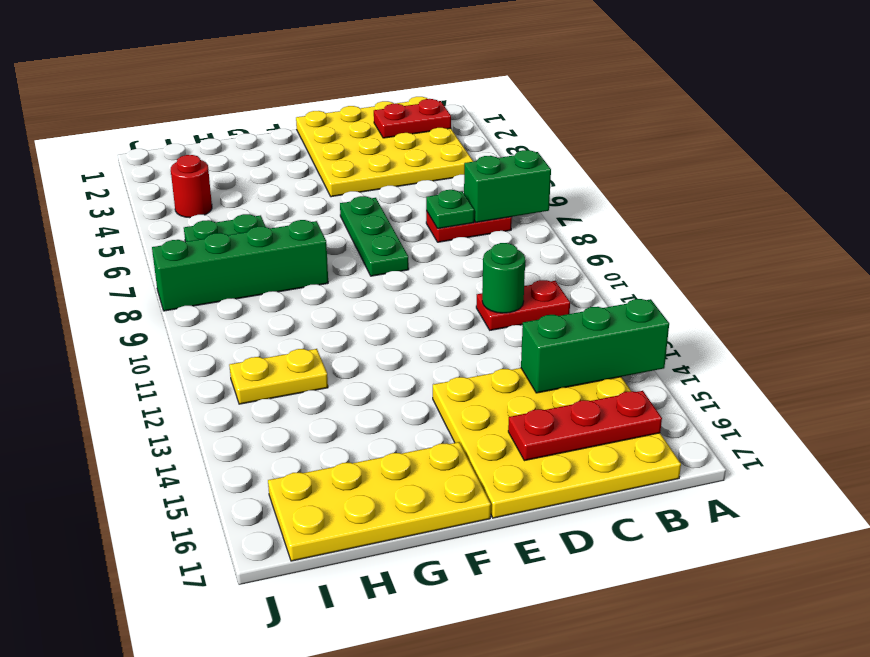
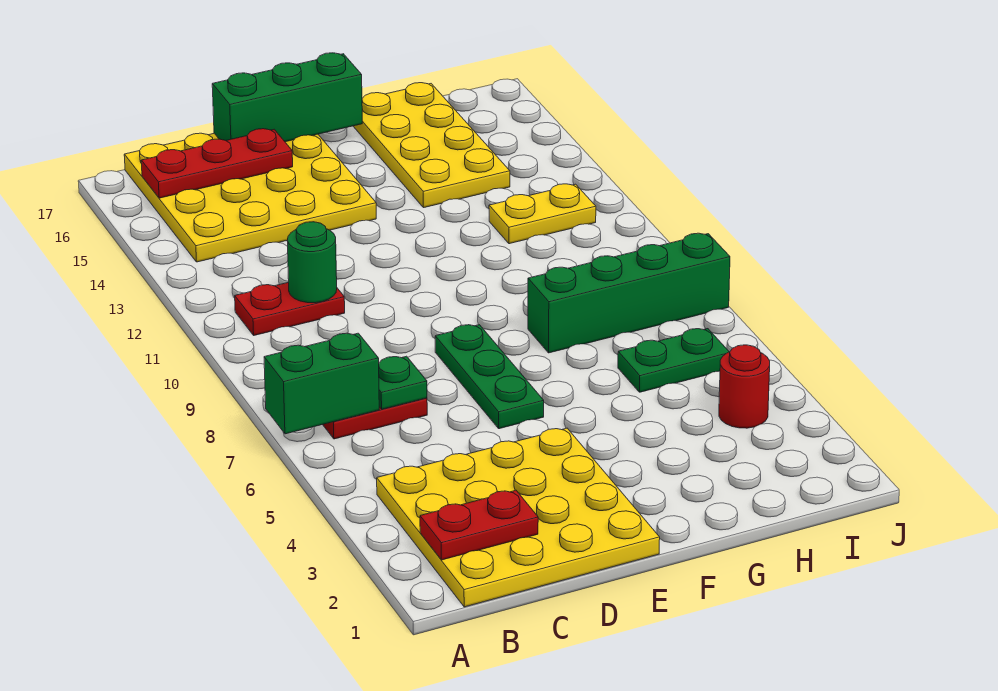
green 1x3 brick [521,299,669,393] -> green 1x3 brick moved to [212,53,362,142]
yellow 2x4 plate [268,442,491,561] -> yellow 2x4 plate turned to [353,83,510,208]

